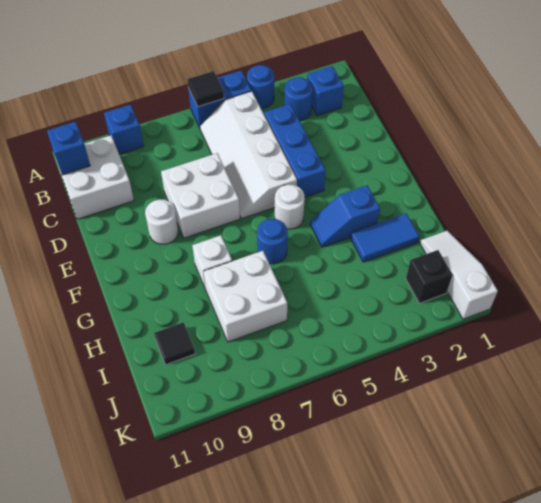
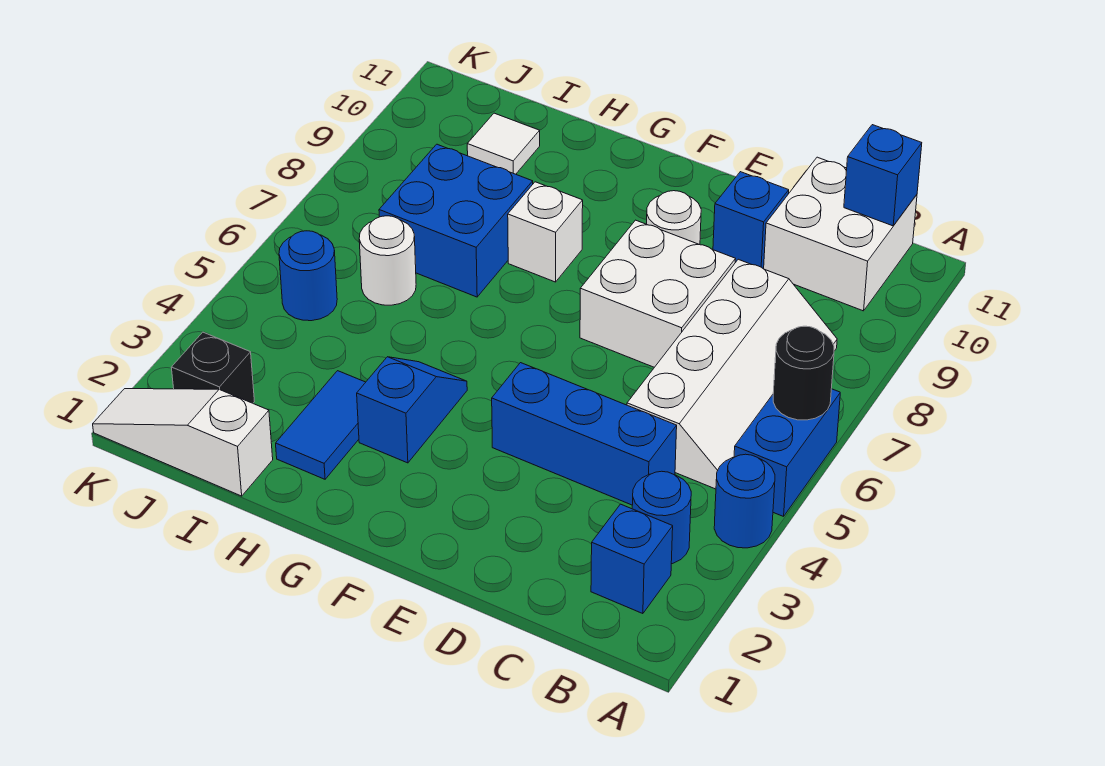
black 1x1 tile [187,71,224,107] -> black 1x1 round brick [773,326,834,420]
blue 1x1 brick [104,105,144,154] -> blue 1x1 brick moved to [713,172,789,269]
white 2x4 slope [200,91,297,218] -> white 2x4 slope turned to [627,259,837,489]
white 1x1 round brick [275,184,305,229] -> white 1x1 round brick moved to [359,216,416,305]
blue 1x1 round brick [257,219,288,264] -> blue 1x1 round brick moved to [279,231,337,321]
white 2x2 brick [203,251,287,342] -> blue 2x2 brick [379,144,533,297]
white 1x3 slope [420,231,498,319] -> white 1x3 slope turned to [93,389,273,496]
black 1x1 tile [154,322,195,365] -> white 1x1 tile [467,113,540,174]

